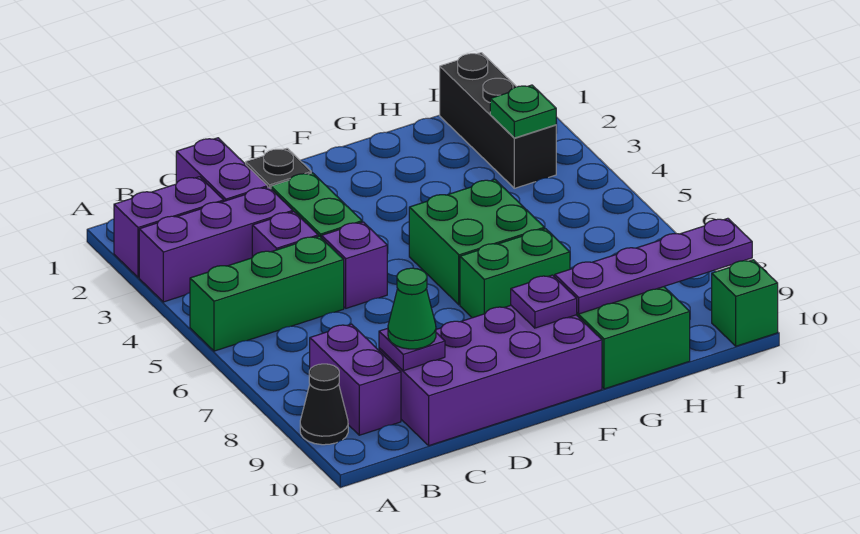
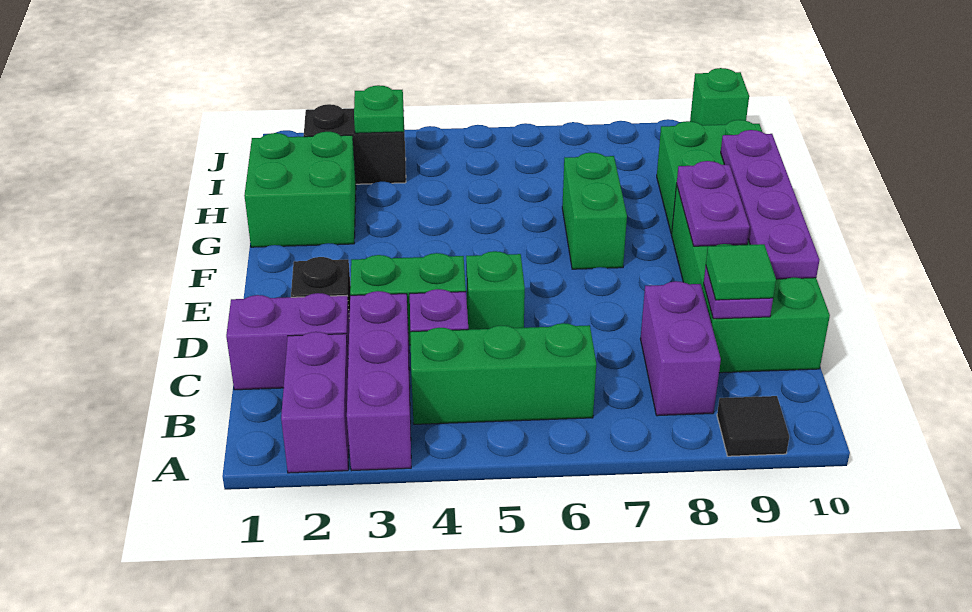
green 1x3 brick [190,236,344,351] -> green 1x3 brick turned to [410,323,596,424]
black 1x1 cone [300,364,348,445] -> black 1x1 tile [717,396,789,456]
purple 1x2 brick [310,324,401,435] -> purple 1x2 brick turned to [641,281,721,416]
purple 2x4 brick [379,305,602,446] -> green 2x4 brick [672,185,830,373]
green 1x1 cone [388,268,436,349] -> green 1x1 tile [706,244,776,300]
purple 1x1 brick [322,222,387,308] -> green 1x1 brick [466,251,525,330]
green 2x2 brick [409,179,545,305] -> green 2x2 brick moved to [244,132,356,247]
purple 1x1 plate [511,275,577,328] -> purple 1x2 plate [677,161,750,246]
purple 1x4 plate [555,218,752,314] -> purple 1x4 plate moved to [721,130,819,279]
black 1x3 brick [440,53,556,188] -> black 1x2 brick [304,104,406,184]

